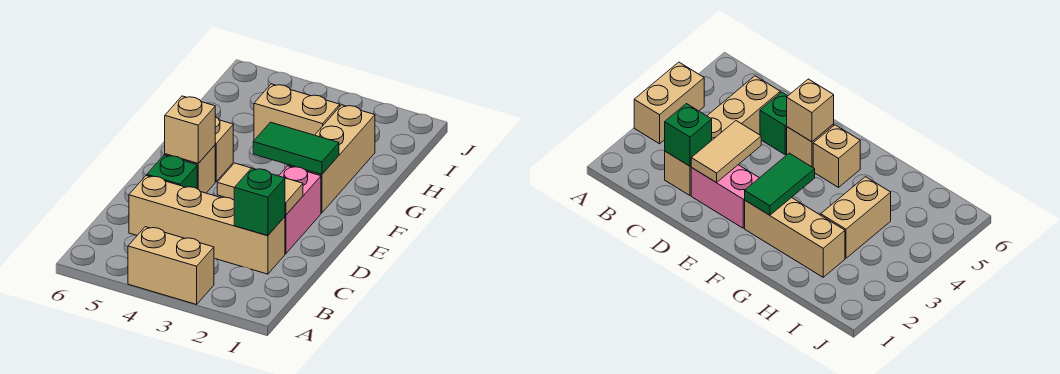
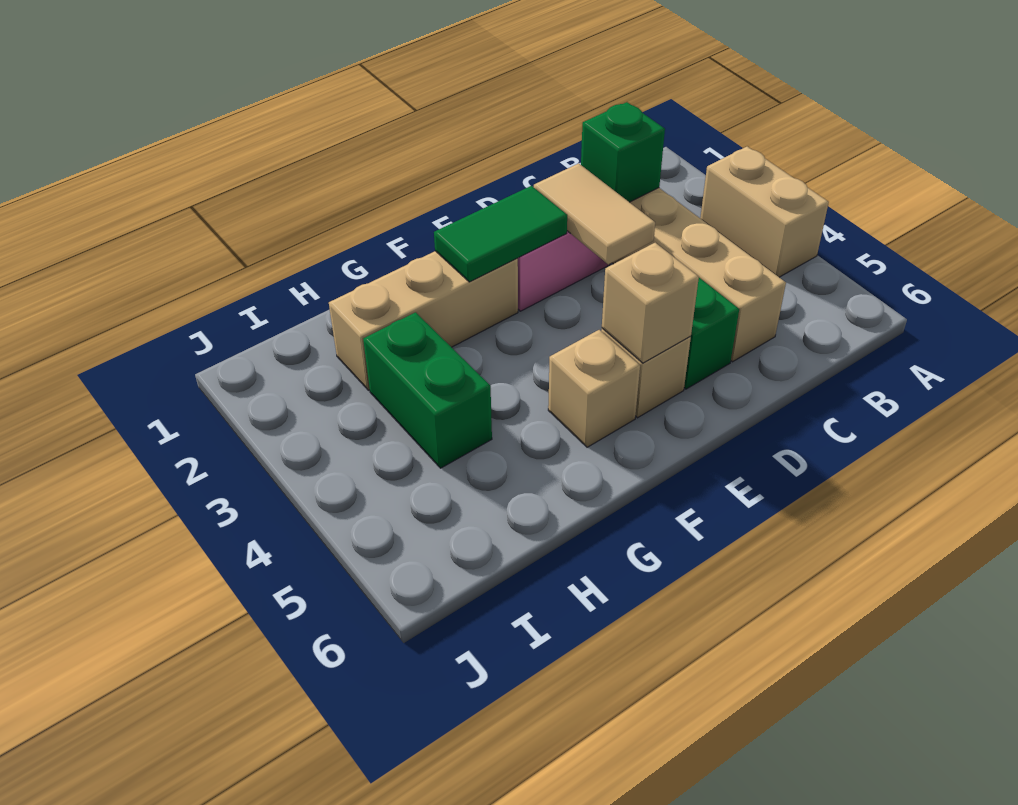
green 1x2 tile [253,122,339,174] -> green 1x2 tile turned to [434,186,567,282]
tan 1x2 brick [254,84,340,140] -> green 1x2 brick [363,312,492,468]

